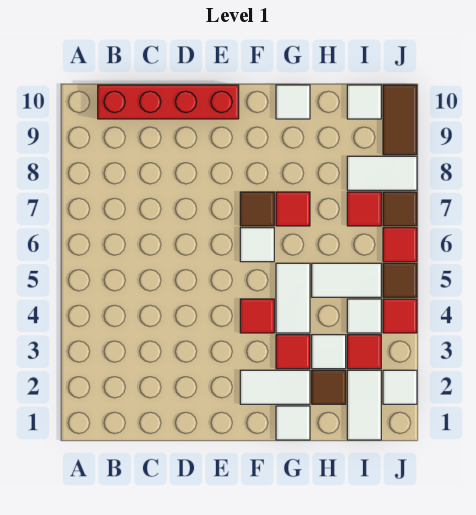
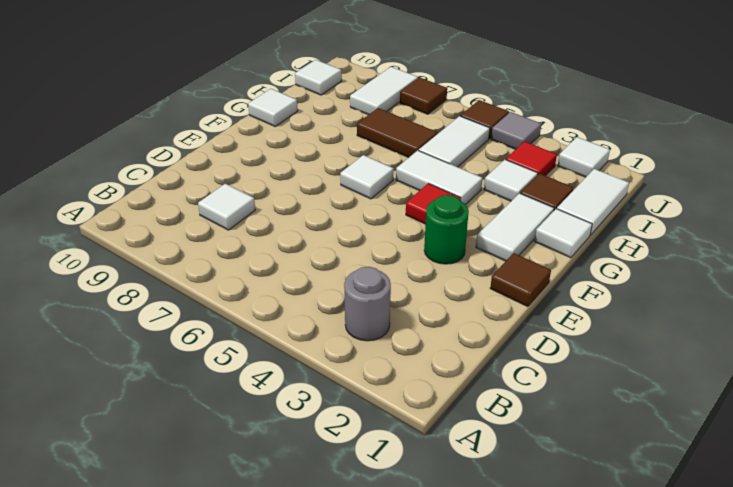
none -> grey 1x1 round brick [344,267,391,341]
red 1x4 brick [98,85,239,119] -> none
none -> green 1x1 round brick [424,195,469,264]
brown 1x1 tile [240,192,274,226] -> brown 1x1 tile moved to [490,253,551,307]
red 1x1 tile [276,335,310,369] -> none
red 1x1 tile [276,192,310,226] -> none
white 1x2 tile [347,370,381,440] -> white 1x2 tile turned to [557,169,629,235]
white 1x1 tile [347,299,381,333] -> white 1x1 tile moved to [198,184,255,230]
red 1x1 tile [347,192,381,226] -> none
red 1x1 tile [383,299,417,333] -> grey 1x1 tile [491,112,541,149]
red 1x1 tile [383,228,417,262] -> none
brown 1x2 tile [383,85,417,155] -> brown 1x2 tile moved to [357,108,438,158]

